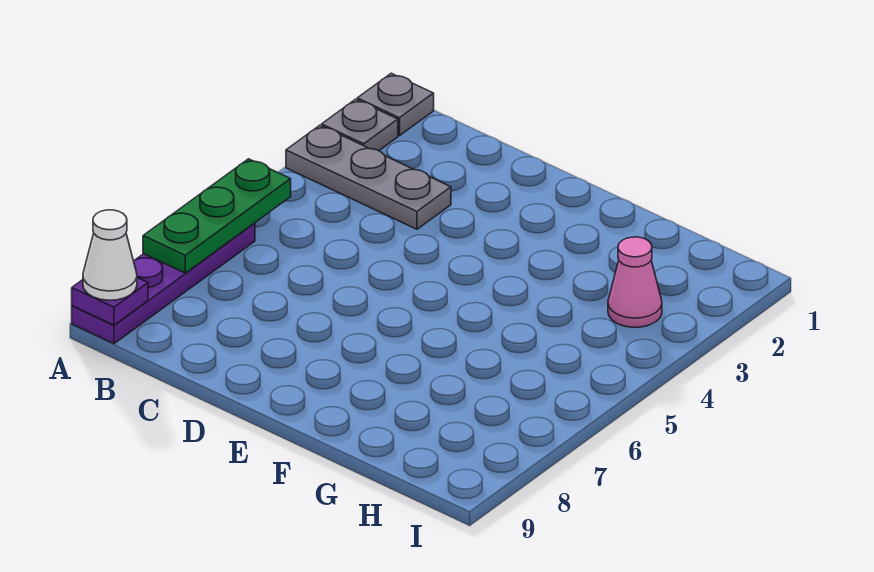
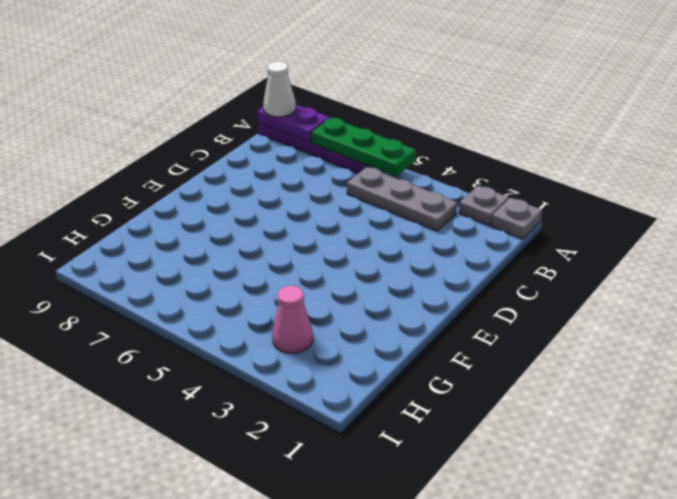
grey 1x3 plate [286,125,451,229] -> grey 1x3 plate turned to [347,167,457,231]
purple 1x1 plate [72,278,148,325] -> purple 1x2 plate [257,105,330,143]

